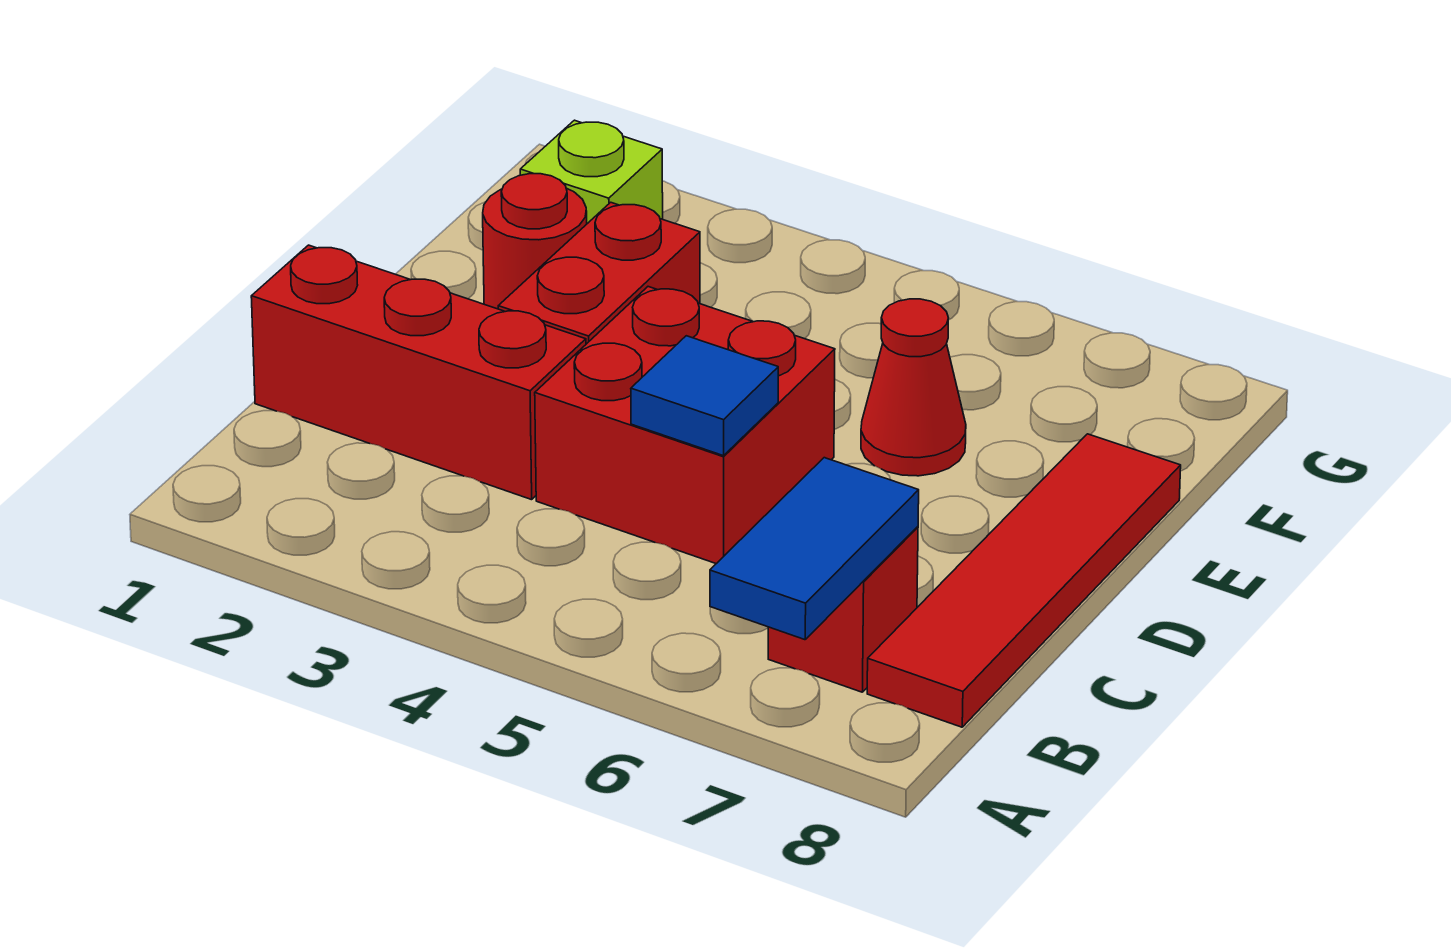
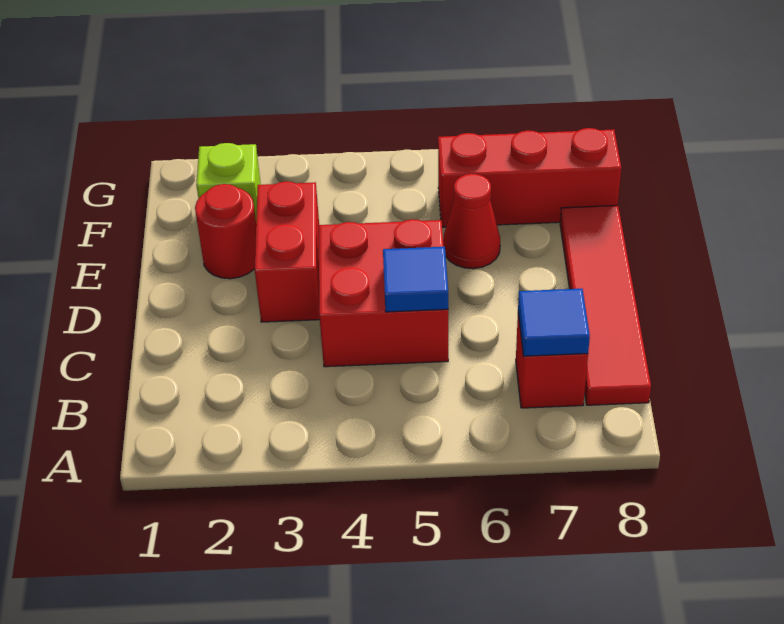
blue 1x2 tile [710,458,919,640] -> blue 1x1 tile [518,289,590,356]
red 1x3 brick [251,245,586,500] -> red 1x3 brick moved to [438,128,621,227]

